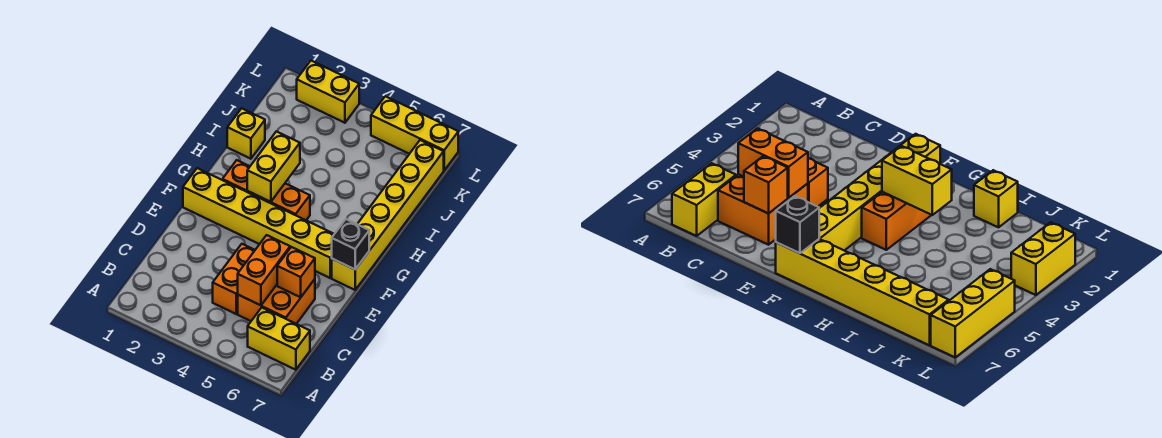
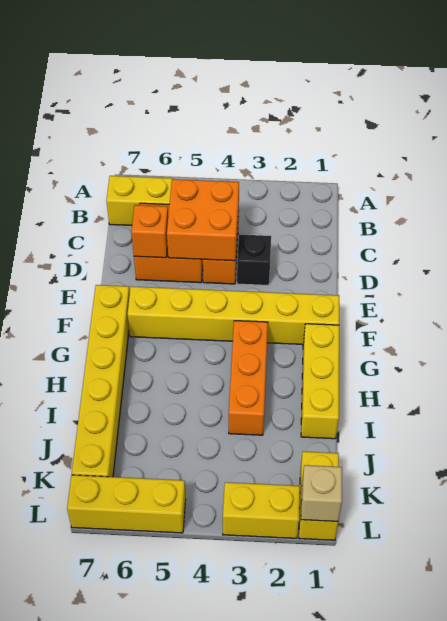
orange 1x2 brick [238,235,290,305] -> orange 2x2 brick [167,179,239,261]
black 1x1 brick [332,219,369,269] -> black 1x1 brick moved to [237,234,271,286]
orange 1x3 brick [223,160,310,220] -> orange 1x3 brick turned to [229,321,268,435]
yellow 1x2 brick [247,131,300,202] -> yellow 1x2 brick moved to [299,451,339,540]
yellow 1x1 brick [227,108,265,159] -> yellow 1x3 brick [301,324,339,439]
none -> tan 1x1 brick [301,465,342,521]

